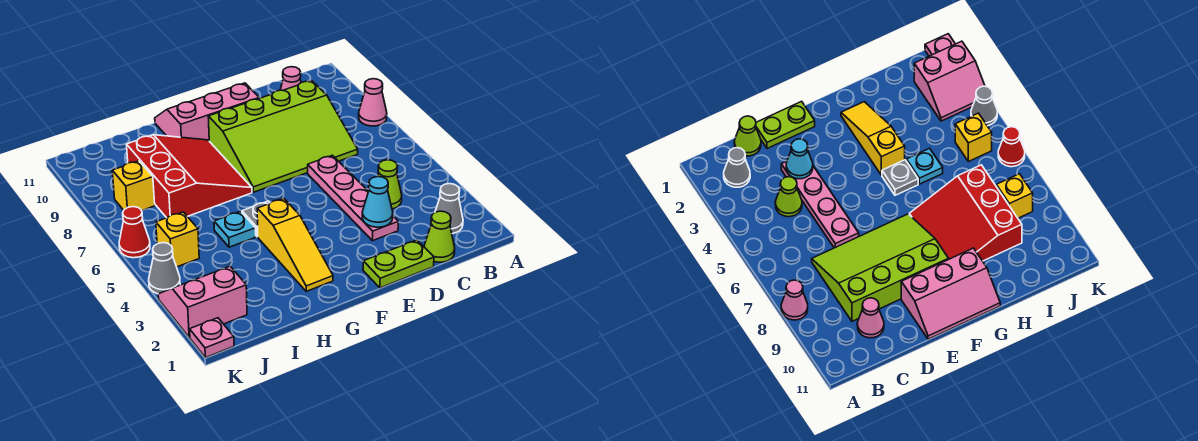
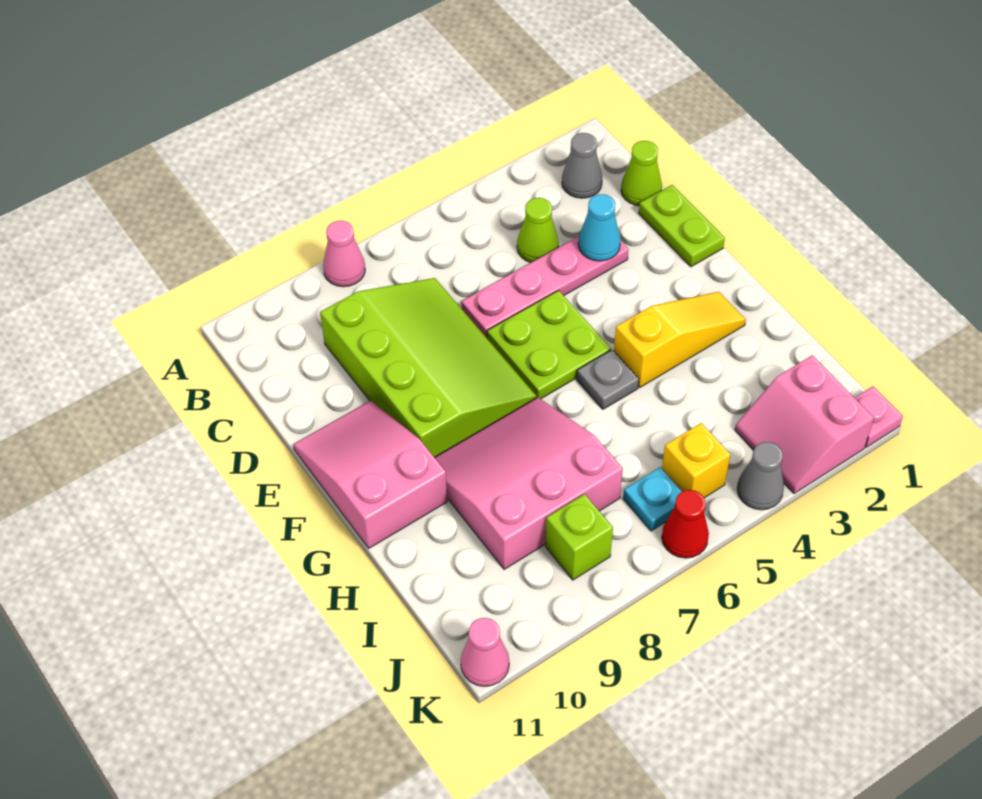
pink 1x1 cone [280,67,301,91] -> pink 1x1 cone moved to [461,618,509,686]
none -> lime 2x2 plate [487,291,611,399]
pink 2x3 slope [155,83,259,141] -> pink 2x3 slope turned to [293,401,447,548]
red 3x3 slope [126,135,252,218] -> pink 3x3 slope [434,397,623,569]
cyan 1x1 plate [214,211,256,247] -> cyan 1x1 plate moved to [623,467,682,531]
yellow 1x1 brick [112,161,155,211] -> lime 1x1 brick [545,494,613,580]

